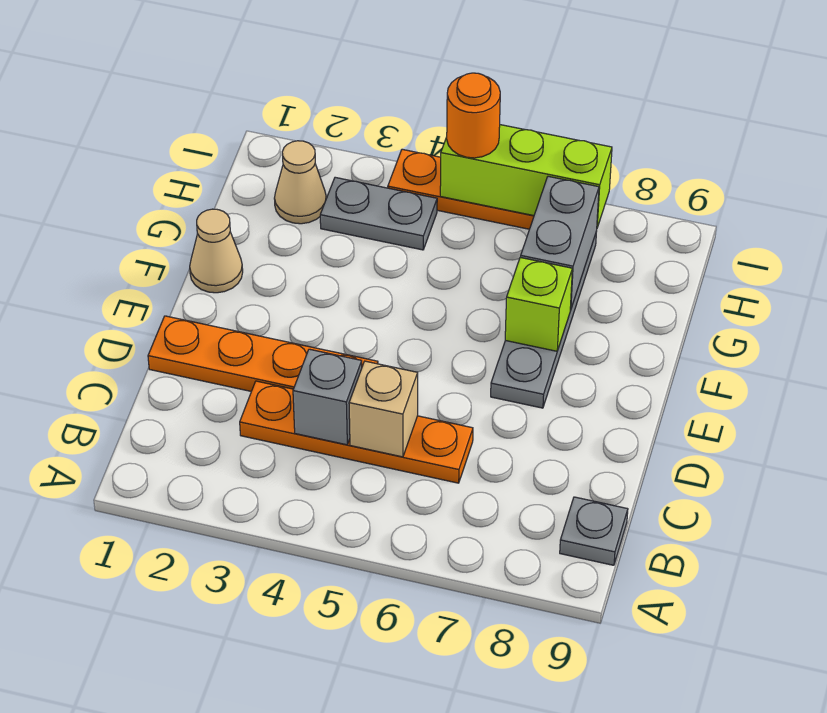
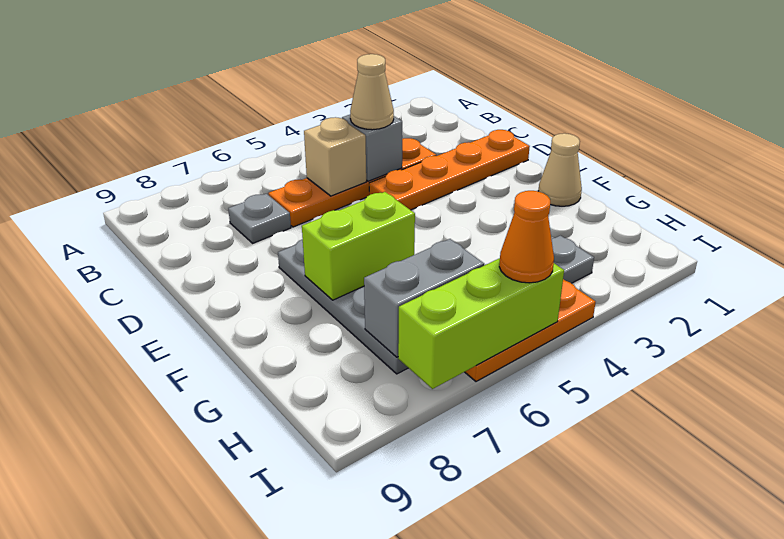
grey 1x1 plate [560,497,628,565] -> grey 1x1 plate moved to [228,194,291,243]
lime 1x1 brick [505,257,572,351] -> lime 1x2 brick [302,192,415,300]
grey 1x2 brick [521,176,599,310] -> grey 1x2 brick turned to [364,239,484,357]
tan 1x1 cone [274,141,326,224] -> tan 1x1 cone moved to [350,54,394,130]
orange 1x1 round brick [447,73,500,158] -> orange 1x1 cone [499,191,554,283]

